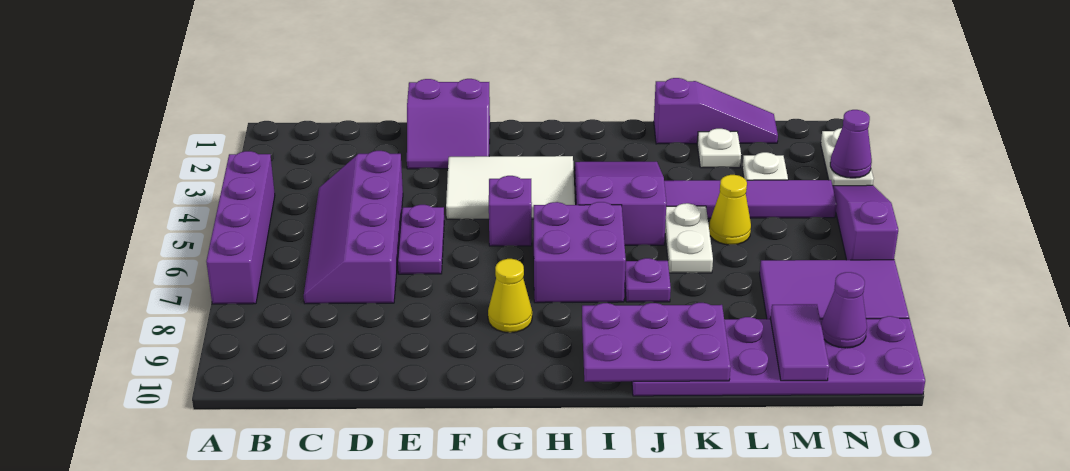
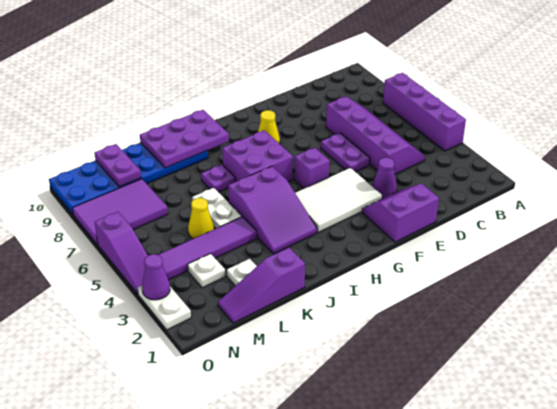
purple 2x6 plate [632,316,925,396] -> blue 2x6 plate [49,143,208,214]
purple 1x2 tile [770,304,829,381] -> purple 1x2 plate [95,144,141,187]
purple 1x1 cone [821,272,867,348] -> purple 1x1 cone moved to [372,158,397,199]

